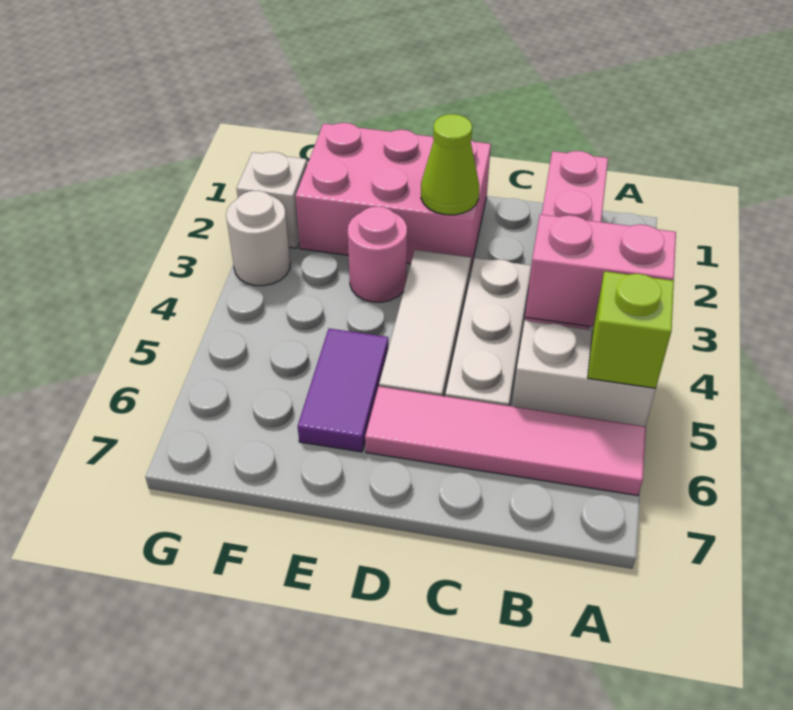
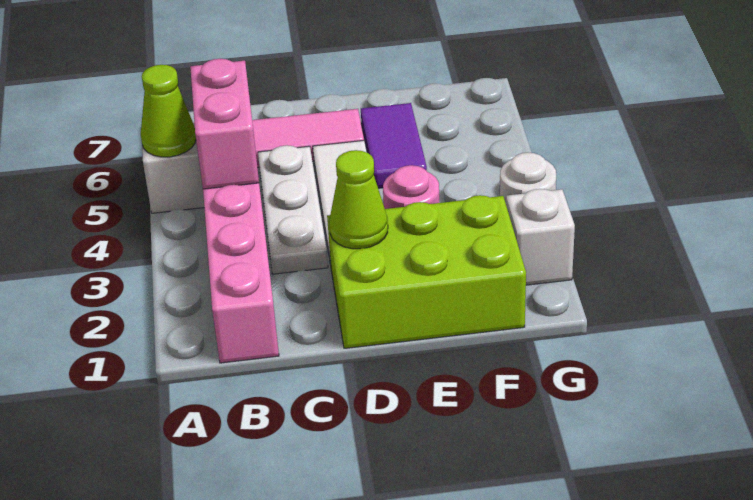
pink 1x2 brick [525,214,676,327] -> pink 1x2 brick turned to [190,59,259,189]
lime 1x1 brick [588,271,674,388] -> lime 1x1 cone [141,65,196,157]
pink 2x3 brick [295,123,491,272] -> lime 2x3 brick [327,195,526,348]

